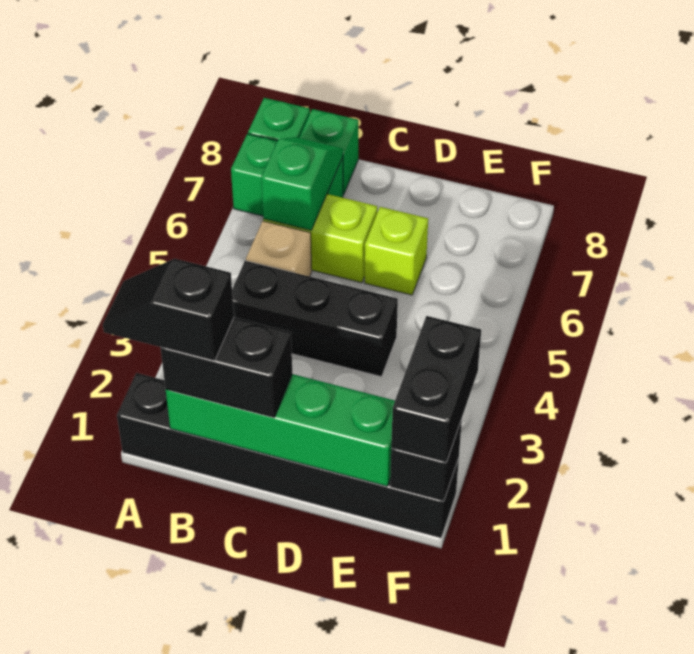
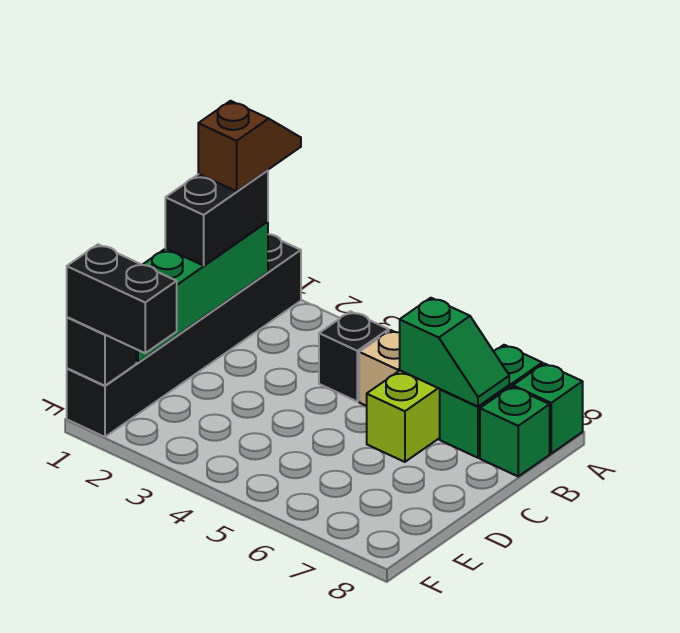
black 1x2 slope [103,259,234,361] -> brown 1x2 slope [198,101,301,191]
black 1x3 brick [232,261,398,377] -> black 1x1 brick [319,311,389,401]
lime 1x1 brick [365,207,428,295] -> none

